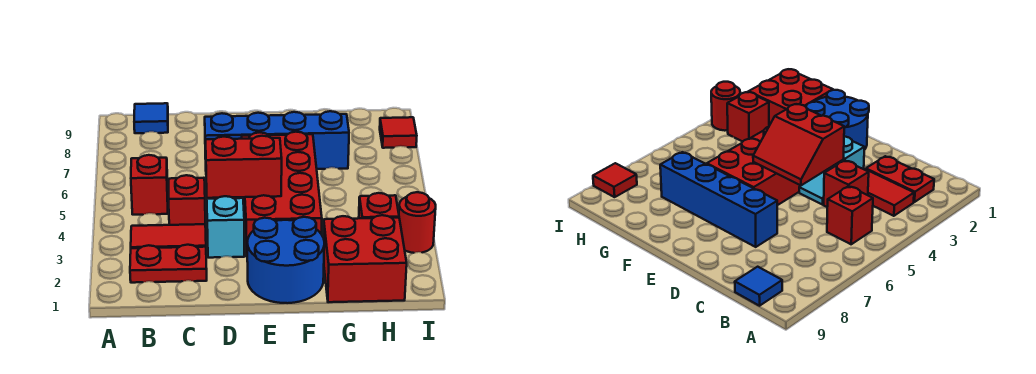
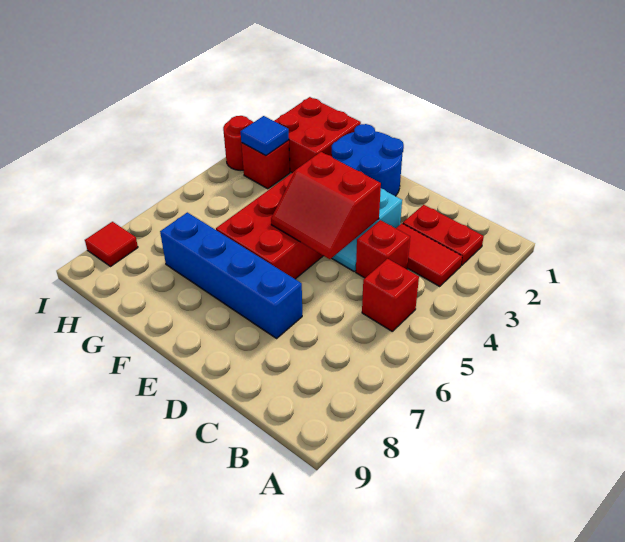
blue 1x1 tile [134,103,168,133] -> blue 1x1 tile moved to [240,116,289,156]

